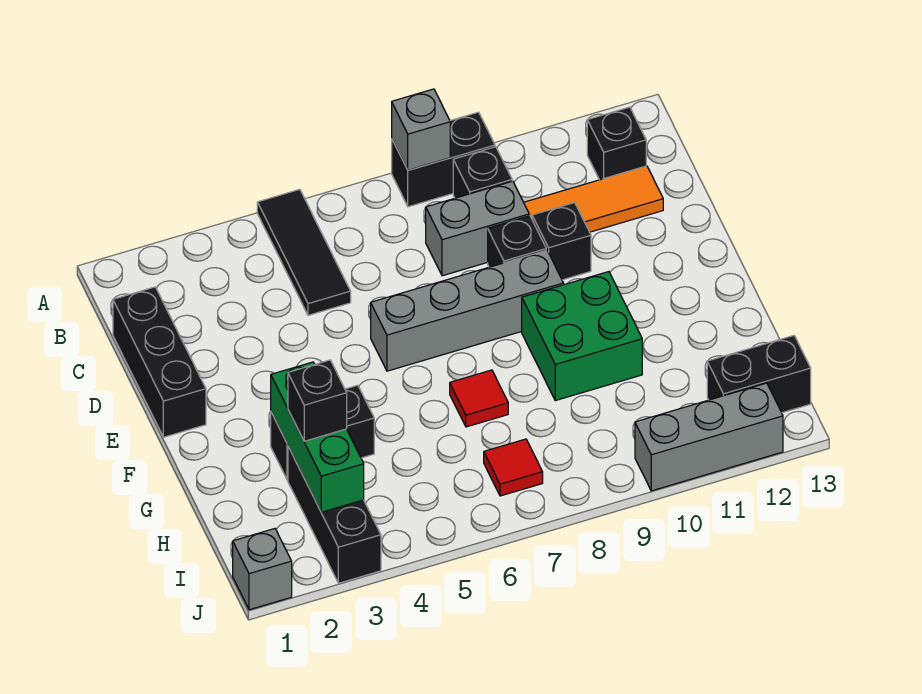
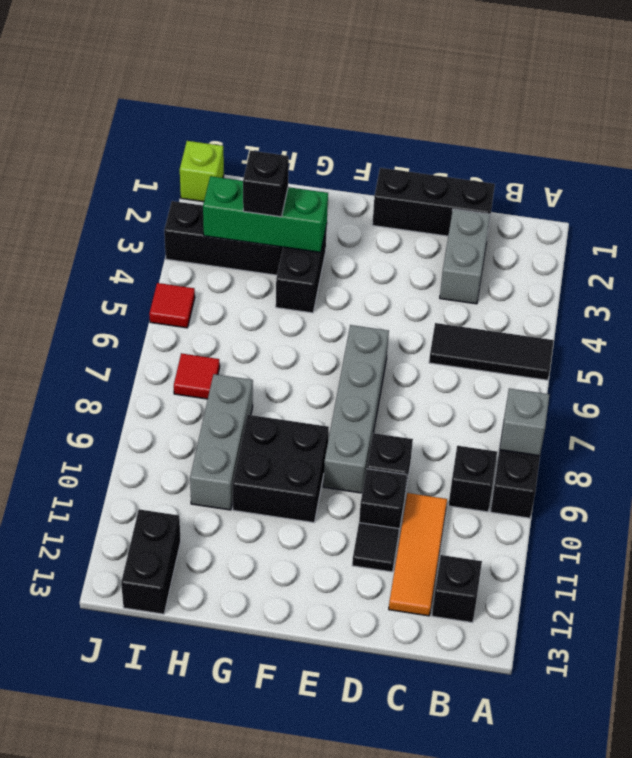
grey 1x2 brick [426,181,529,276] -> grey 1x2 brick moved to [440,209,490,304]
none -> black 1x1 tile [352,523,399,572]
green 2x2 brick [522,272,642,401] -> black 2x2 brick [233,415,329,523]
red 1x1 tile [450,370,508,427] -> red 1x1 tile moved to [149,283,195,328]
grey 1x1 brick [233,529,292,610] -> lime 1x1 brick [180,141,224,202]
grey 1x3 brick [635,383,783,491] -> grey 1x3 brick moved to [190,374,253,510]

